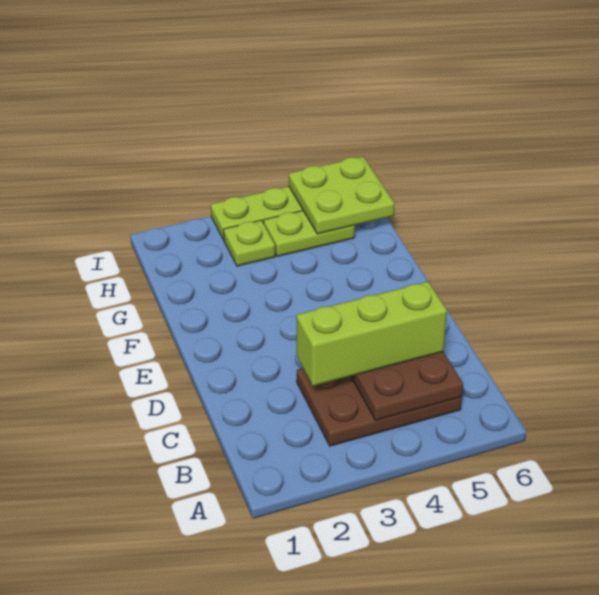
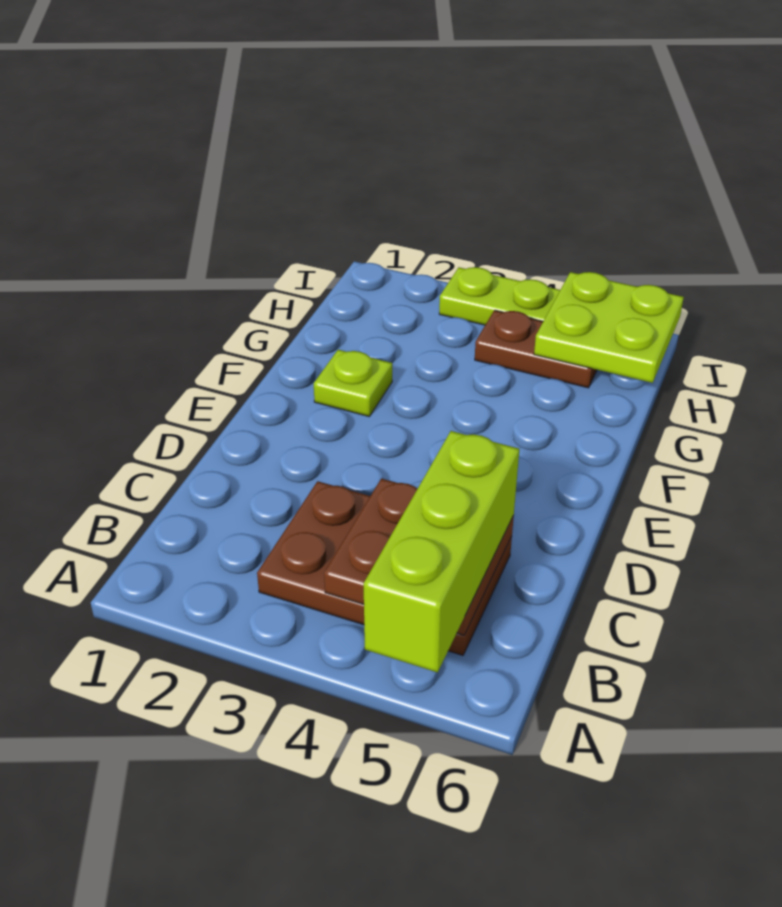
lime 1x3 brick [297,282,447,386] -> lime 1x3 brick turned to [364,431,519,673]
lime 1x1 plate [224,220,275,266] -> lime 1x1 plate moved to [314,350,392,417]
lime 1x2 plate [264,211,355,256] -> brown 1x2 plate [475,310,597,388]

